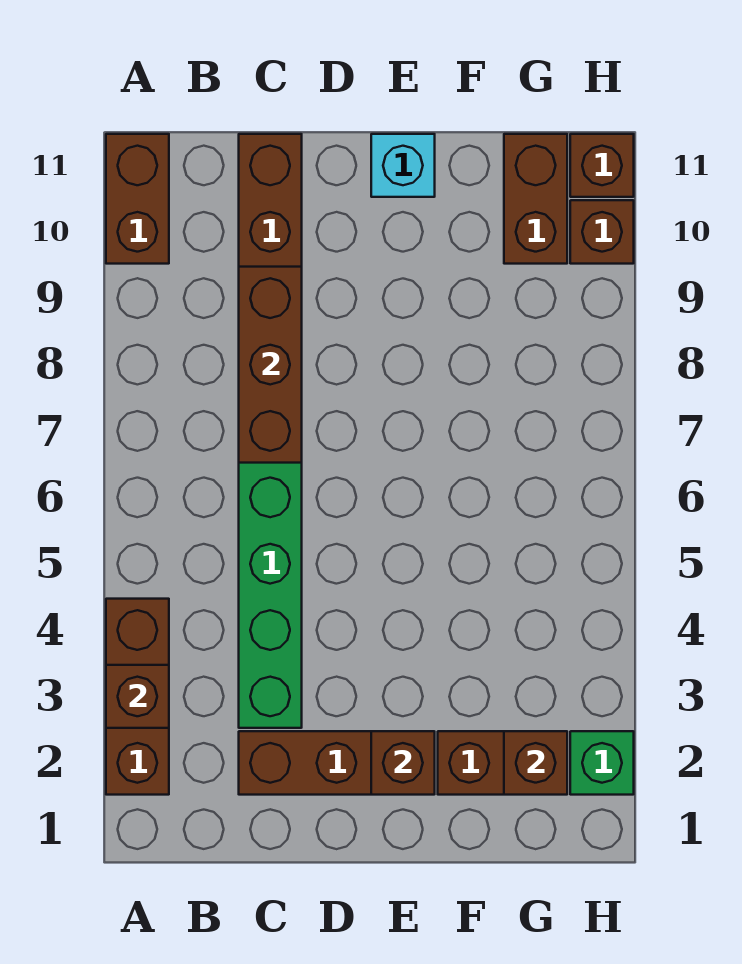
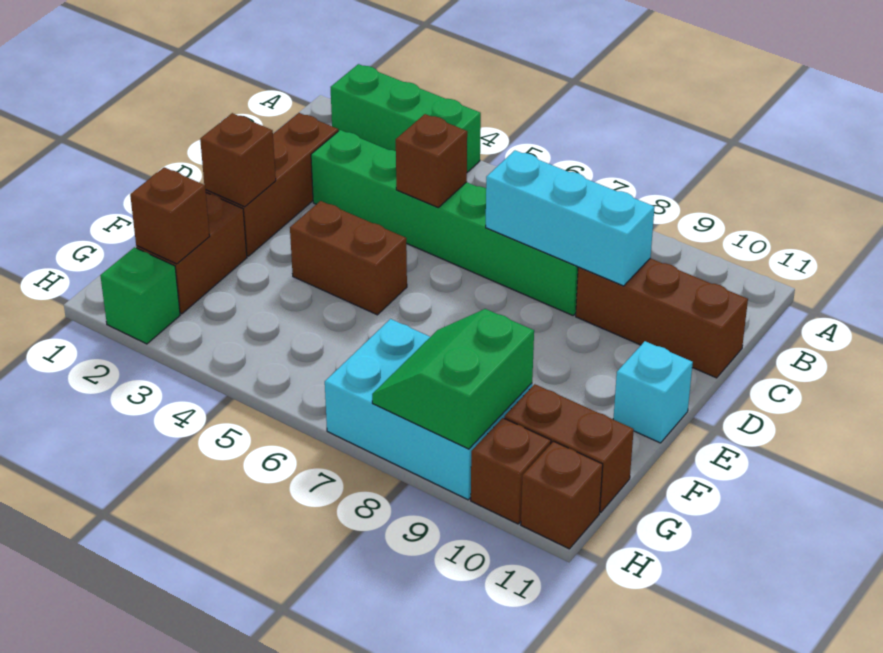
brown 1x3 brick [106,599,169,795] -> green 1x3 brick [331,64,481,172]
brown 1x1 brick [106,665,169,728] -> brown 1x1 brick moved to [396,114,467,207]
brown 1x2 brick [106,134,169,264] -> brown 1x2 brick moved to [290,201,407,315]
brown 1x3 brick [239,267,302,463] -> cyan 1x3 brick [486,150,655,286]
none -> cyan 2x3 brick [325,319,532,500]
none -> green 2x2 slope [372,309,534,449]

